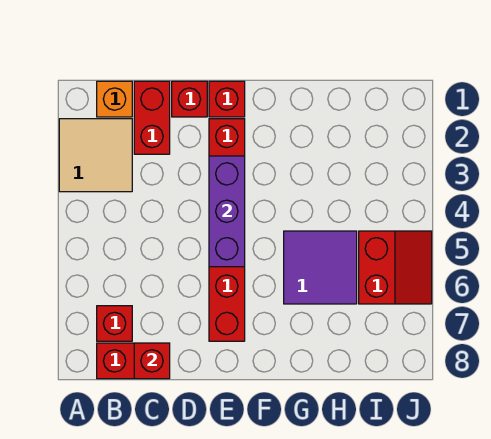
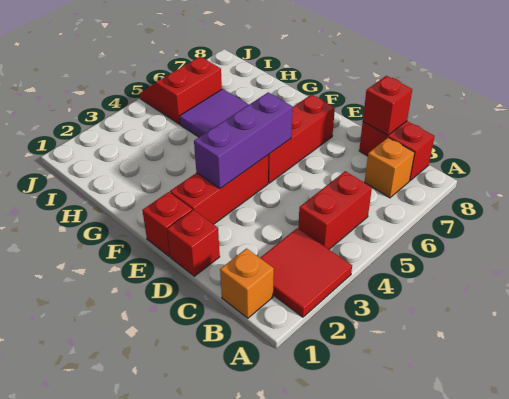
tan 2x2 tile [59,119,132,192] -> red 2x2 tile [260,228,352,317]
red 1x1 brick [97,306,132,341] -> orange 1x1 brick [364,138,415,198]
red 1x2 brick [134,81,170,154] -> red 1x2 brick moved to [298,171,372,249]

